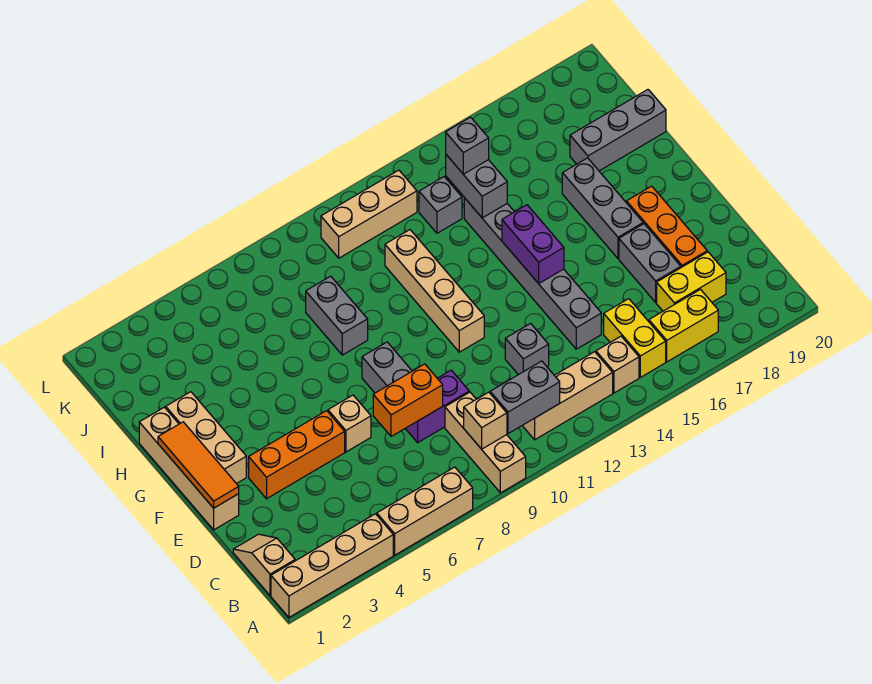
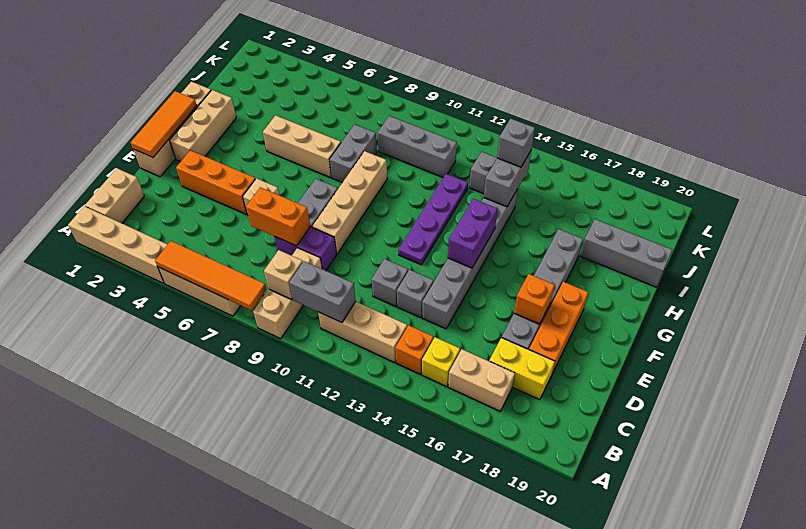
none -> orange 1x4 tile [155,241,266,310]
tan 1x2 slope [233,534,295,596] -> tan 1x2 brick [85,168,144,223]
tan 1x1 brick [596,336,639,393] -> orange 1x1 brick [395,325,433,375]
yellow 1x2 brick [604,299,666,377] -> yellow 1x1 brick [422,337,460,387]
yellow 1x2 brick [649,289,718,362] -> tan 1x2 brick [448,349,515,411]
none -> grey 1x1 brick [397,270,433,318]
none -> orange 1x1 brick [514,274,555,324]
tan 1x4 brick [385,230,484,352] -> tan 1x4 brick moved to [312,151,387,254]
none -> purple 1x4 plate [398,174,468,265]
none -> grey 1x3 brick [378,116,457,177]
tan 1x3 brick [321,170,417,258] -> tan 1x3 brick moved to [263,115,341,178]

